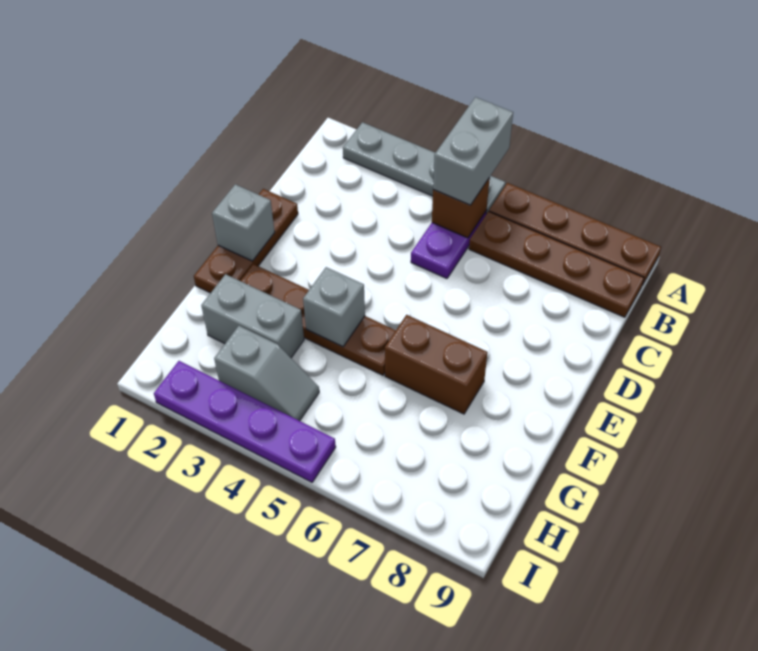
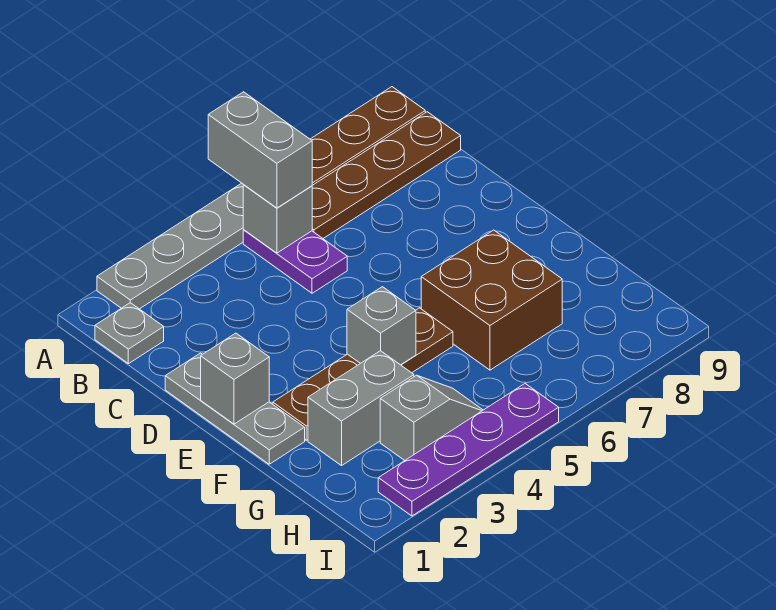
none -> grey 1x1 plate [95,303,164,364]
brown 1x1 brick [432,178,490,238] -> grey 1x1 brick [243,185,312,253]
brown 1x3 plate [194,189,298,293] -> grey 1x3 plate [165,353,305,464]
brown 1x2 brick [385,315,488,414] -> brown 2x2 brick [421,230,562,370]

